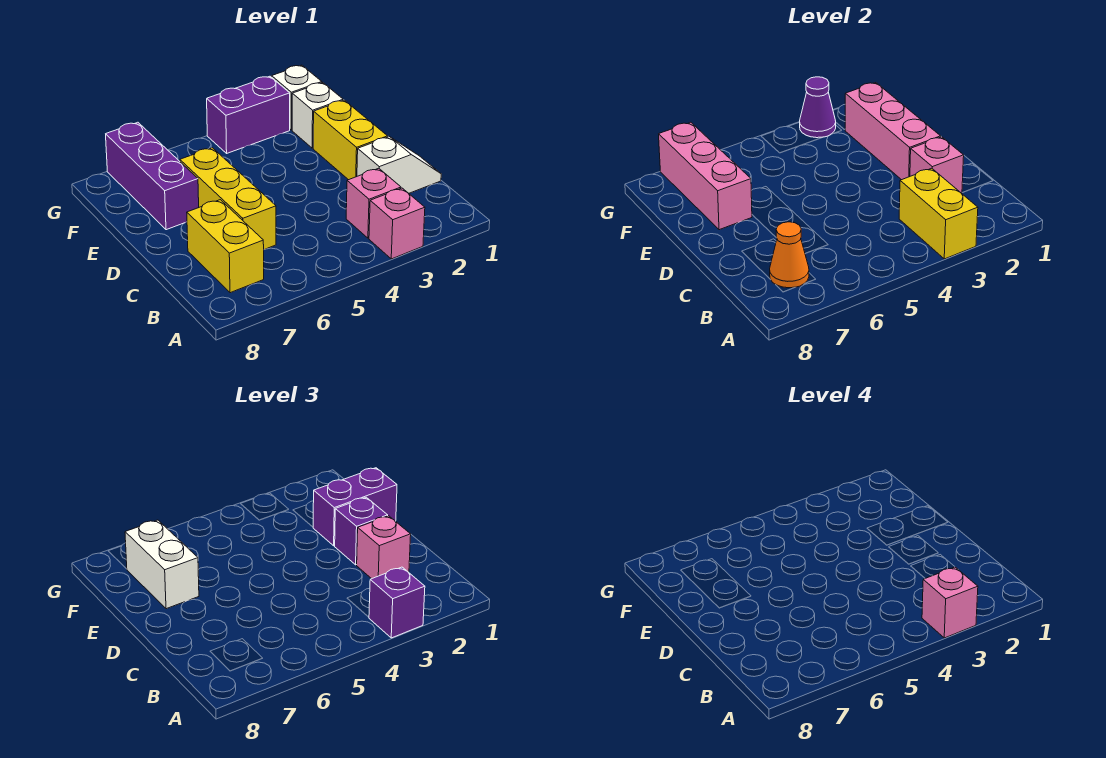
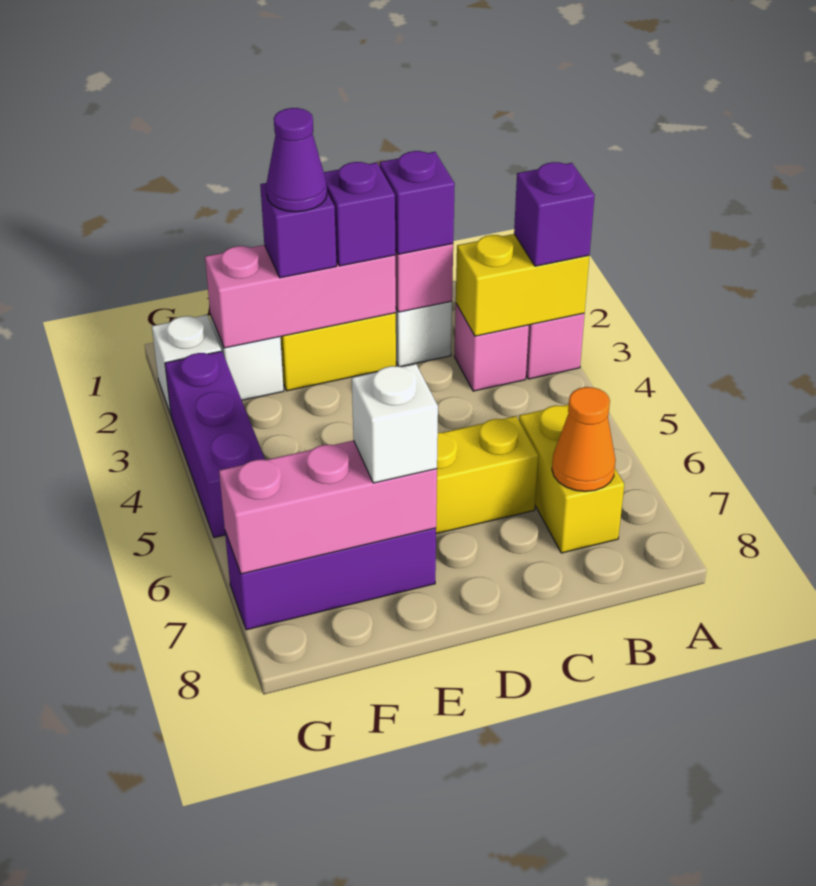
pink 1x1 brick [922,567,978,638] -> none
yellow 1x2 brick [187,200,264,293] -> yellow 1x2 brick turned to [519,404,624,553]
pink 1x1 brick [357,516,411,579] -> purple 1x1 brick [380,151,455,254]
purple 1x2 brick [313,468,397,546] -> purple 1x1 brick [260,183,336,278]
white 1x2 brick [125,520,199,609] -> white 1x1 brick [352,364,438,483]
purple 1x2 brick [207,76,290,153] -> purple 1x3 brick [165,351,265,538]
purple 1x1 cone [800,77,836,138] -> purple 1x1 cone moved to [266,108,327,212]

